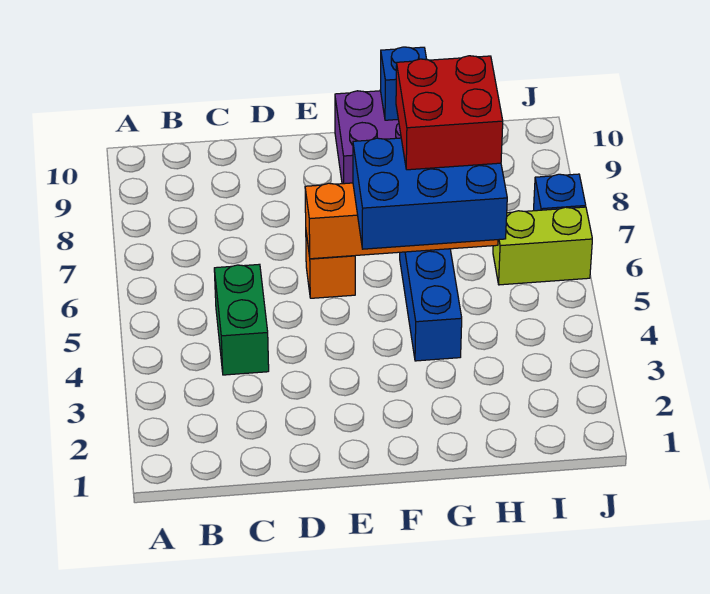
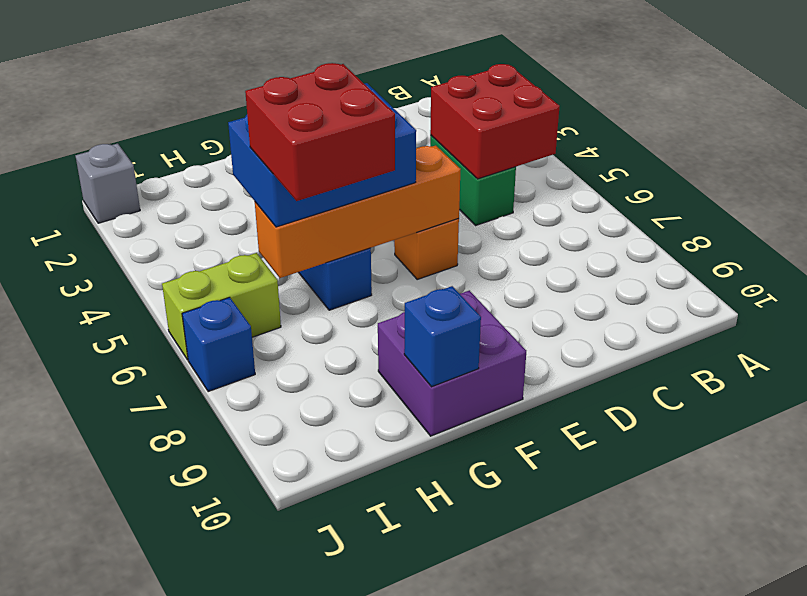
none -> red 2x2 brick [430,64,560,179]
none -> grey 1x1 brick [75,143,140,223]

